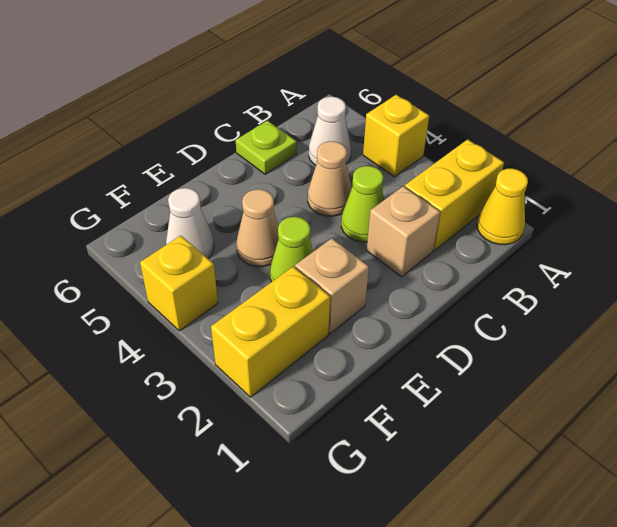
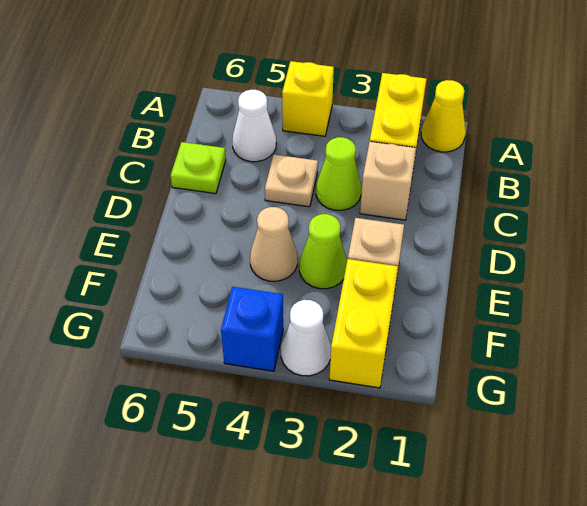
tan 1x1 cone [308,141,352,216] -> tan 1x1 plate [265,155,318,207]
white 1x1 cone [166,188,214,258] -> white 1x1 cone moved to [281,300,331,376]
yellow 1x1 brick [140,236,218,331] -> blue 1x1 brick [221,287,283,371]

